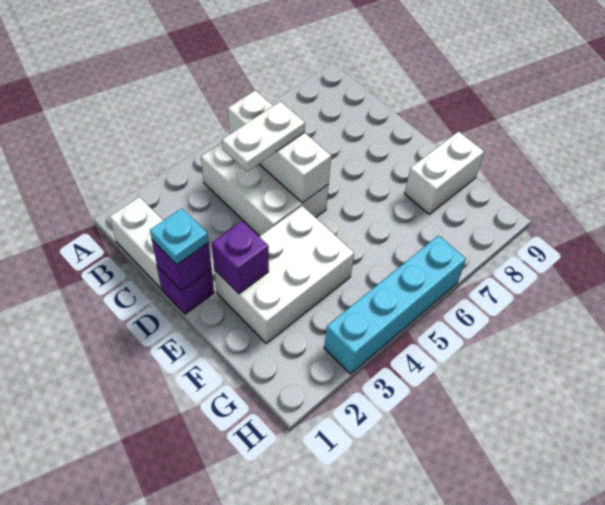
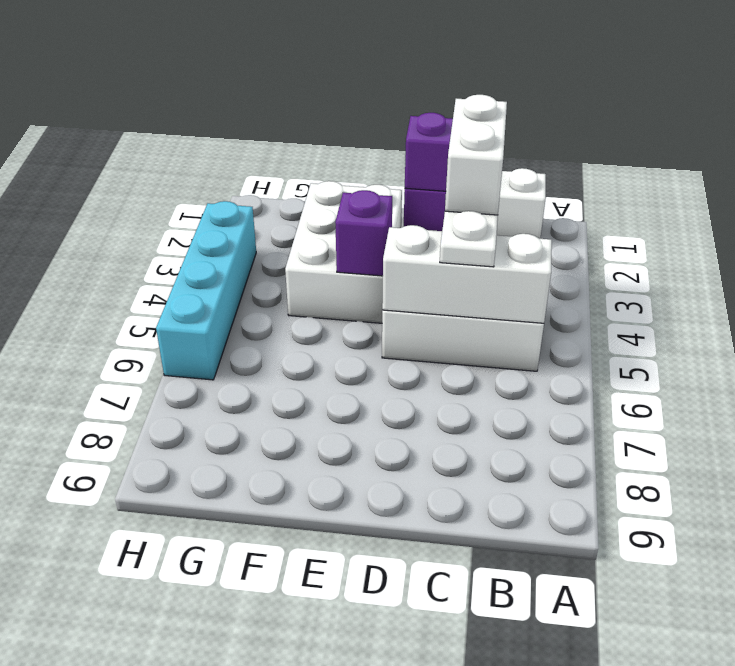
cyan 1x1 plate [150,208,209,265] -> none
purple 1x1 brick [212,221,269,294] -> purple 1x1 brick moved to [335,190,392,276]
white 1x2 brick [405,131,484,214] -> white 1x2 brick moved to [445,95,507,215]

